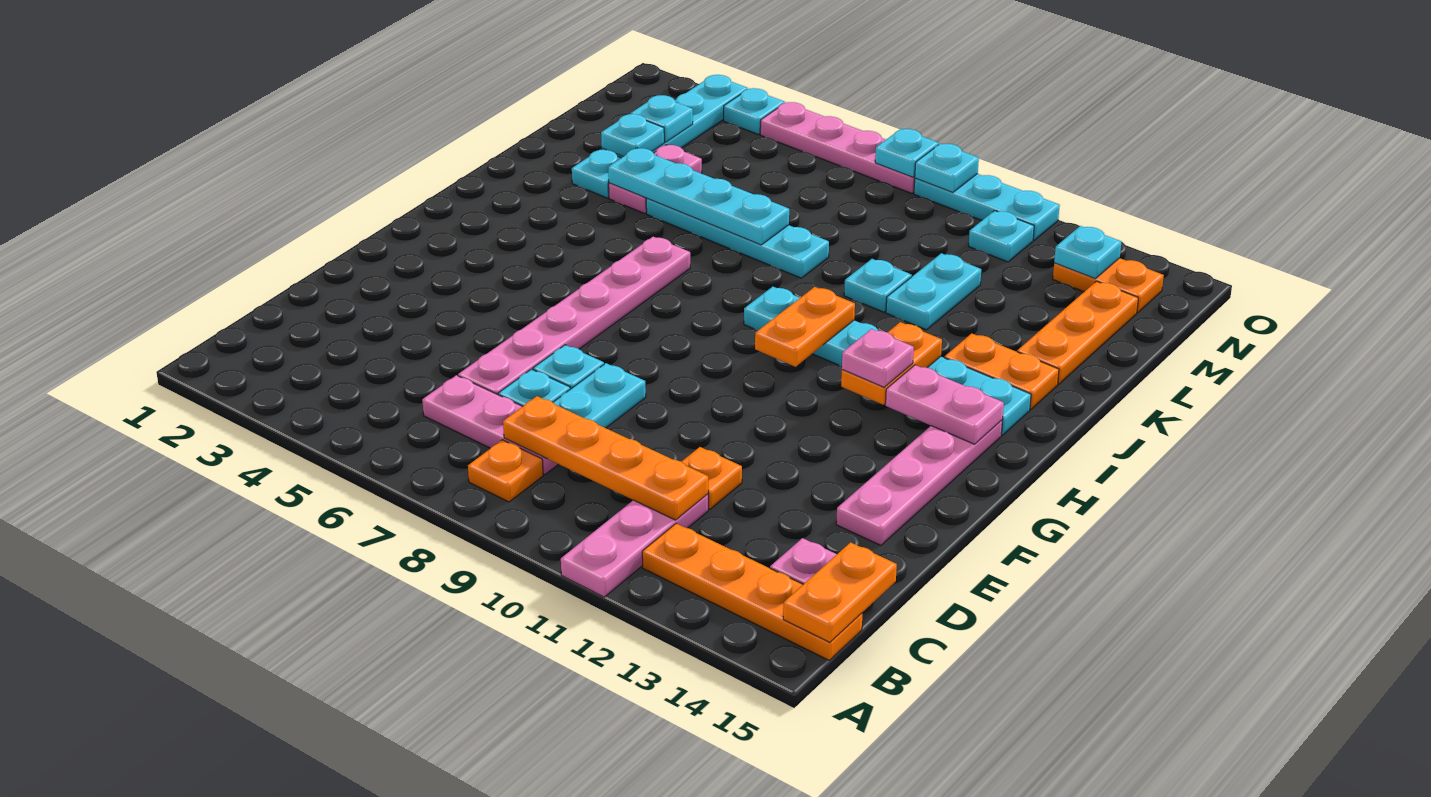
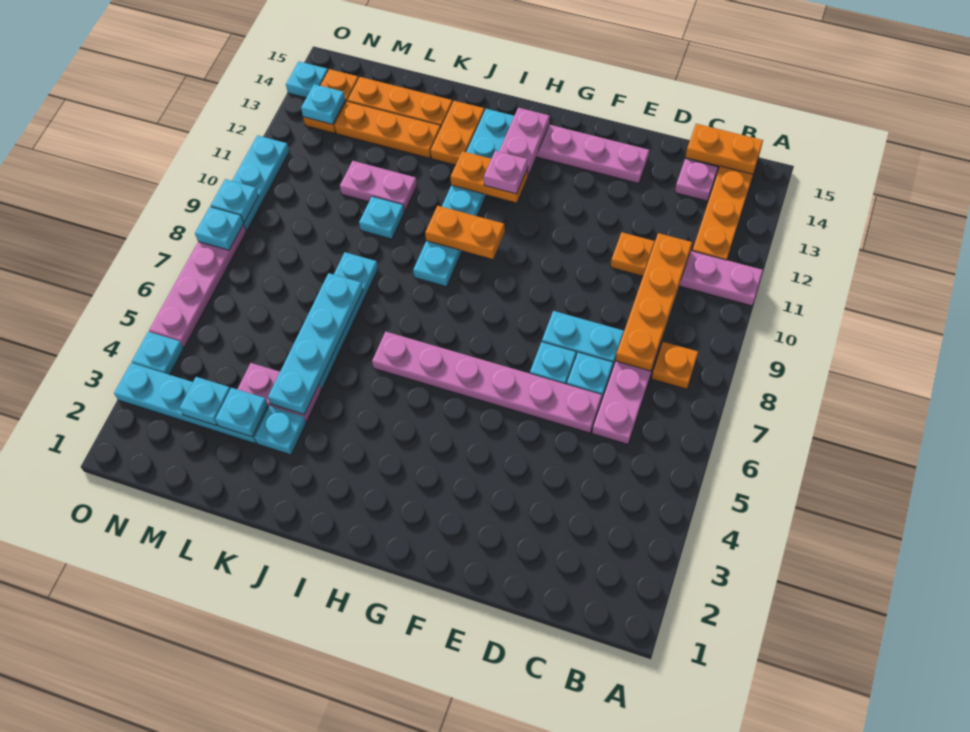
cyan 1x2 plate [886,253,981,330] -> pink 1x2 plate [340,161,417,211]
none -> orange 1x3 plate [335,101,441,158]
cyan 1x1 plate [969,211,1034,262] -> cyan 1x1 plate moved to [286,62,328,98]

